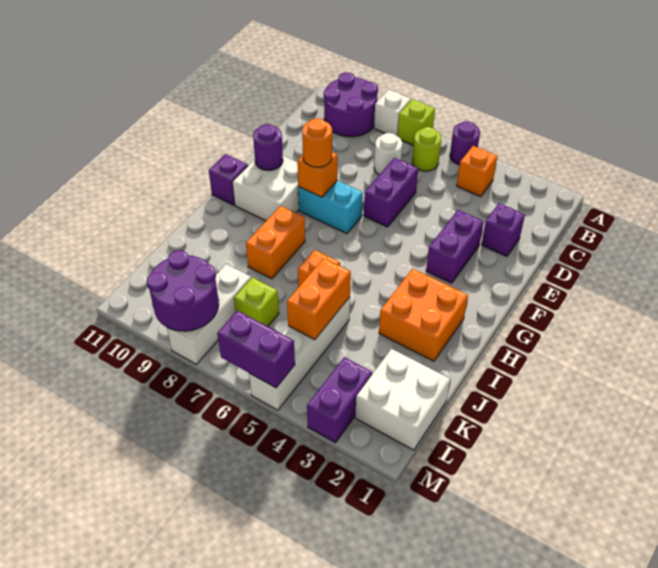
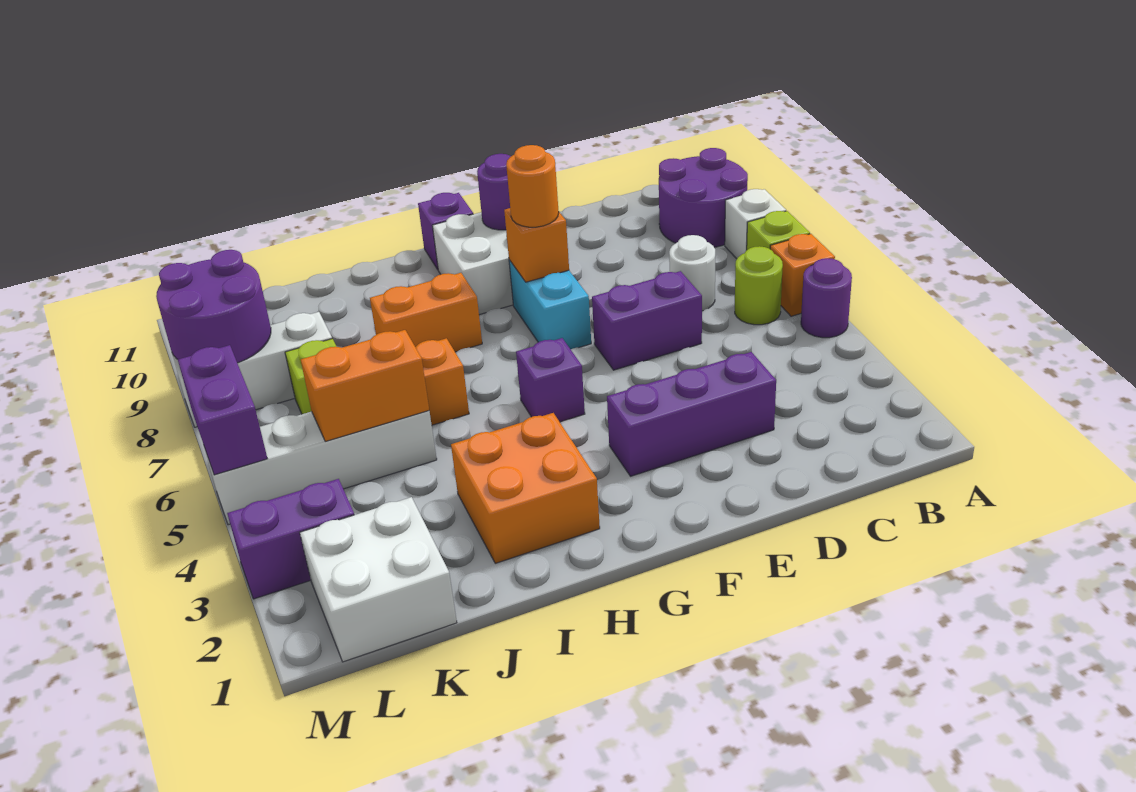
orange 1x1 brick [457,146,497,197] -> orange 1x1 brick moved to [770,234,835,316]
purple 1x1 brick [481,203,525,256] -> purple 1x1 brick moved to [516,338,585,422]
purple 1x2 brick [426,210,484,283] -> purple 1x3 brick [607,352,776,476]

